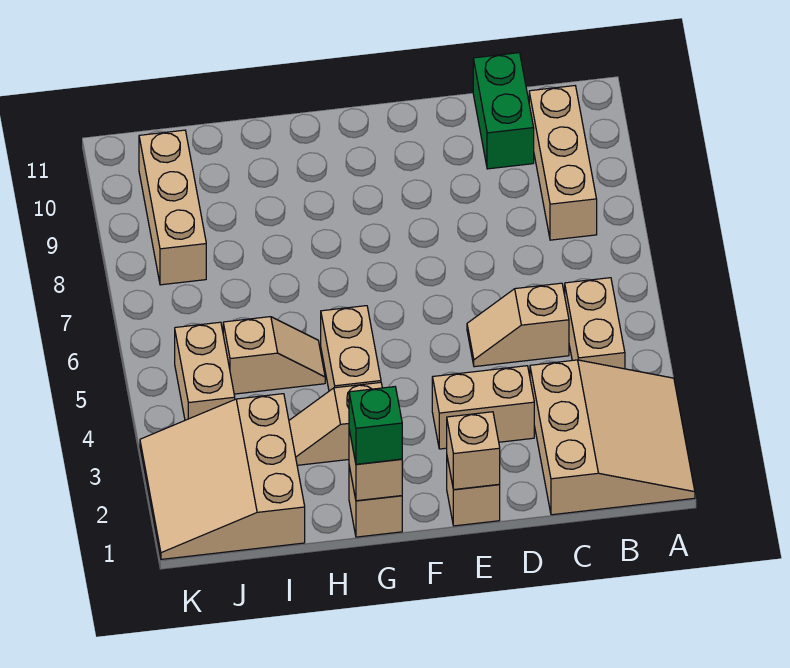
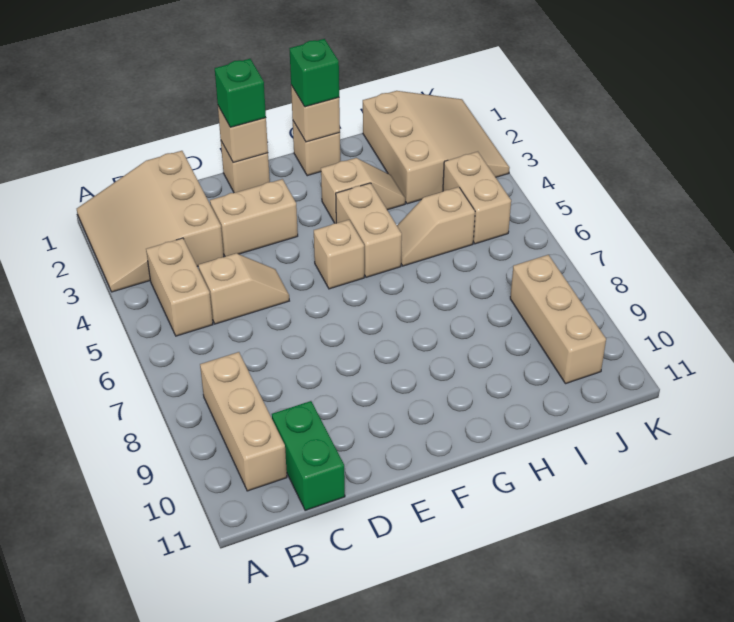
none -> green 1x1 brick [215,59,266,127]
none -> tan 1x1 brick [314,220,364,289]

